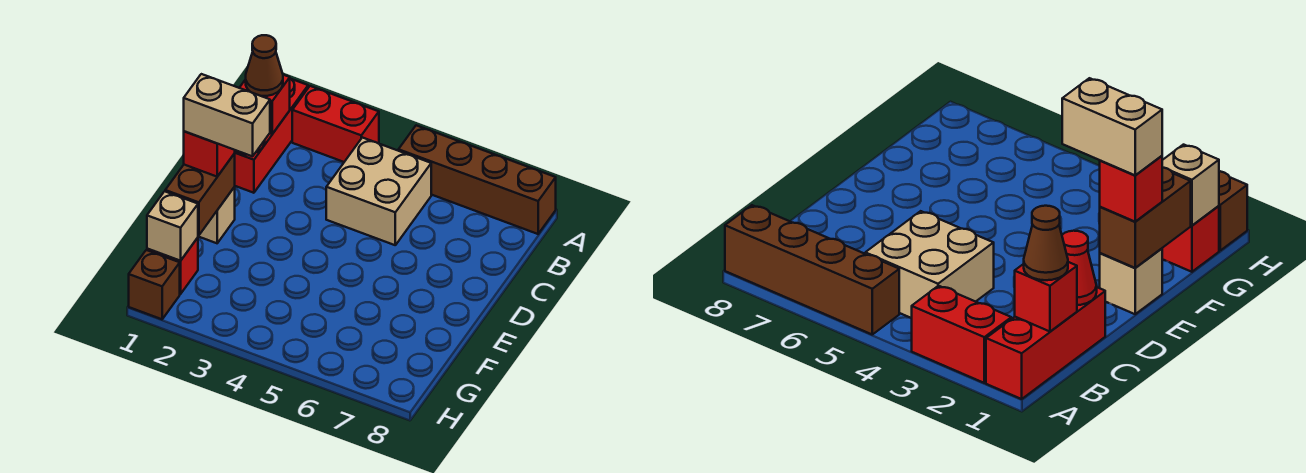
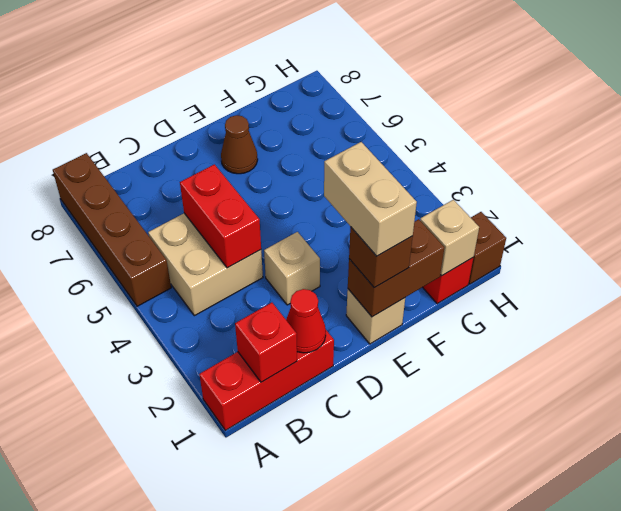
red 1x2 brick [292,86,379,162] -> red 1x2 brick moved to [180,164,261,268]
brown 1x1 cone [246,35,283,96] -> brown 1x1 cone moved to [221,115,258,174]
none -> tan 1x1 brick [264,232,320,305]
red 1x1 brick [184,131,235,177] -> brown 1x1 brick [349,227,413,288]

